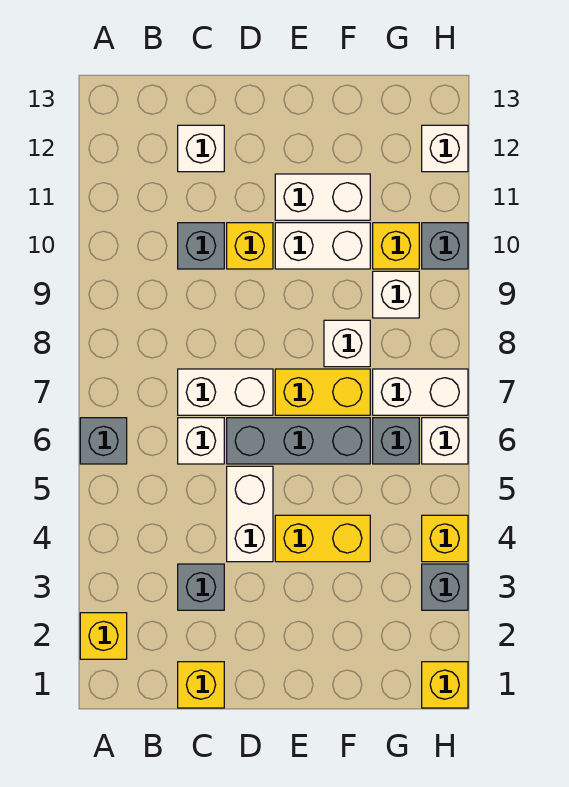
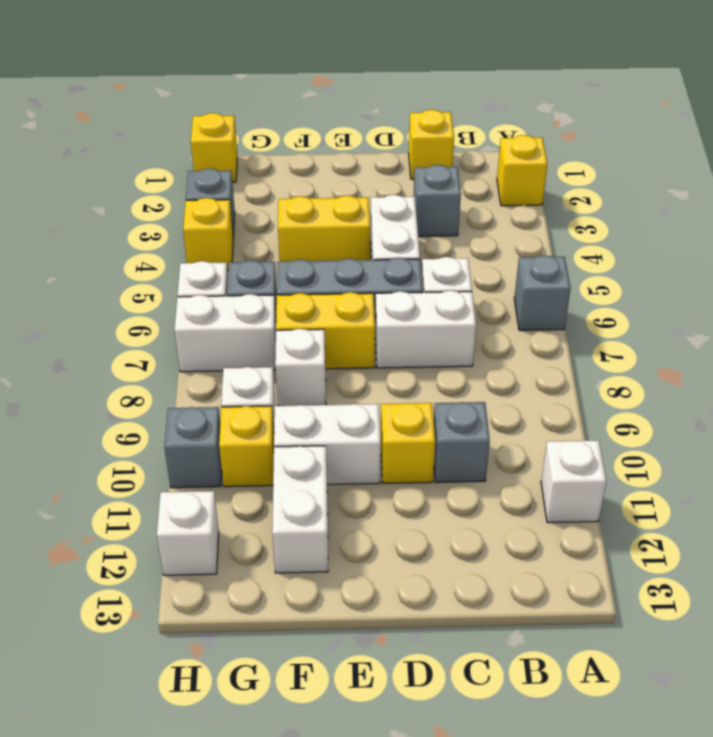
white 1x1 brick [178,125,224,172] -> white 1x1 brick moved to [541,440,606,523]
white 1x2 brick [275,174,370,220] -> white 1x2 brick turned to [272,446,328,573]

